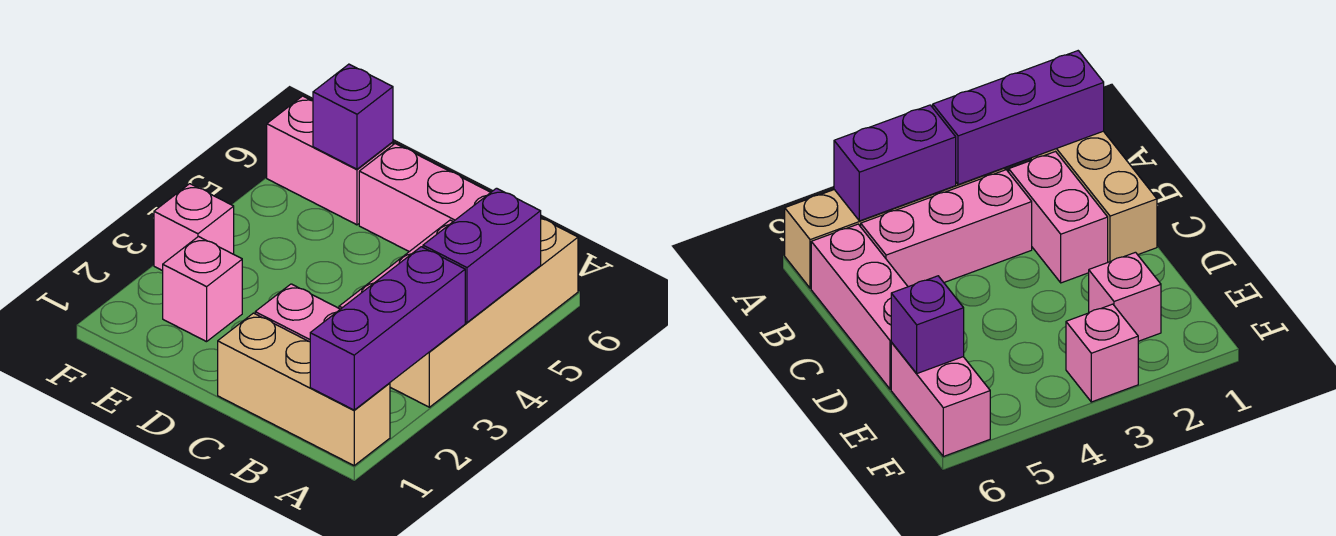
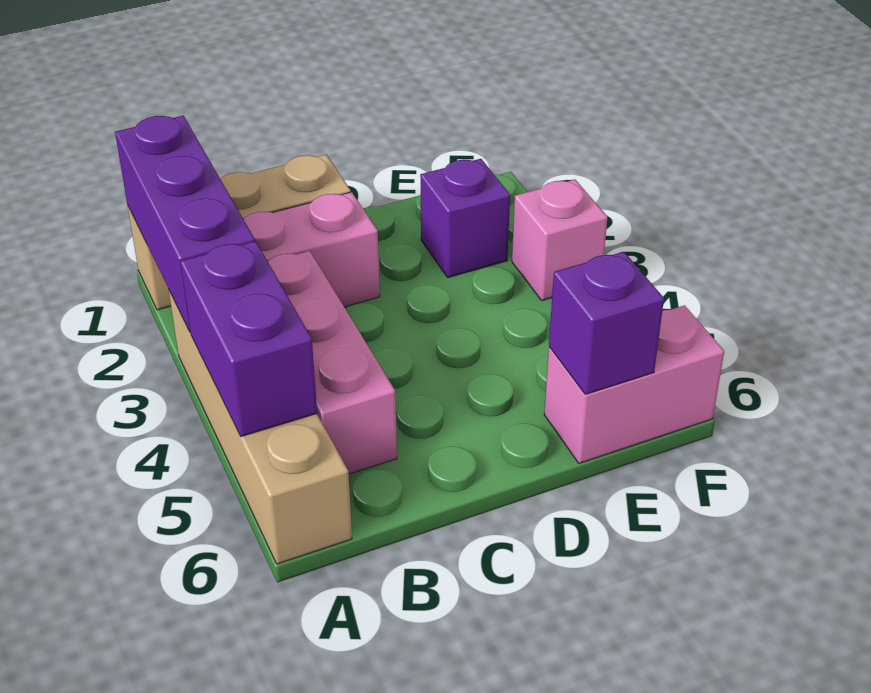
pink 1x3 brick [359,144,491,252] -> none
pink 1x1 brick [163,237,242,342] -> purple 1x1 brick [420,159,510,277]

